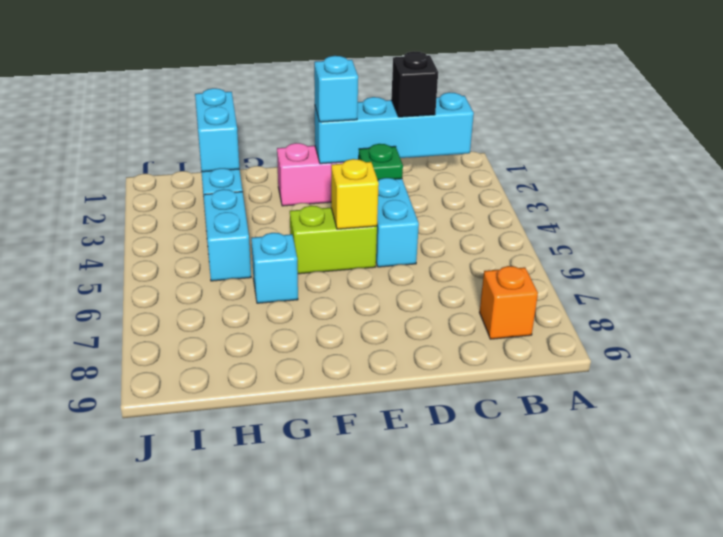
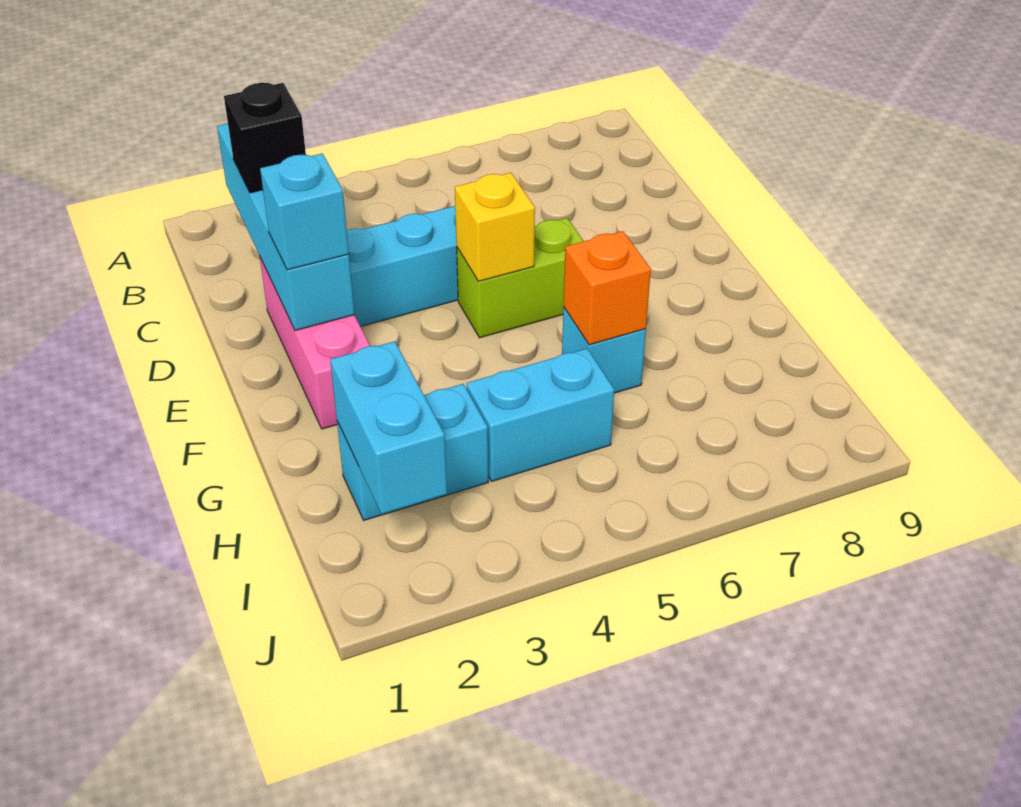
orange 1x1 brick [480,266,538,339] -> orange 1x1 brick moved to [564,231,651,345]
green 1x1 plate [359,144,403,180] -> none
lime 1x2 brick [290,206,377,274] -> lime 1x2 brick turned to [457,218,584,338]
cyan 1x2 brick [195,88,239,172] -> cyan 1x2 brick turned to [330,341,447,514]

